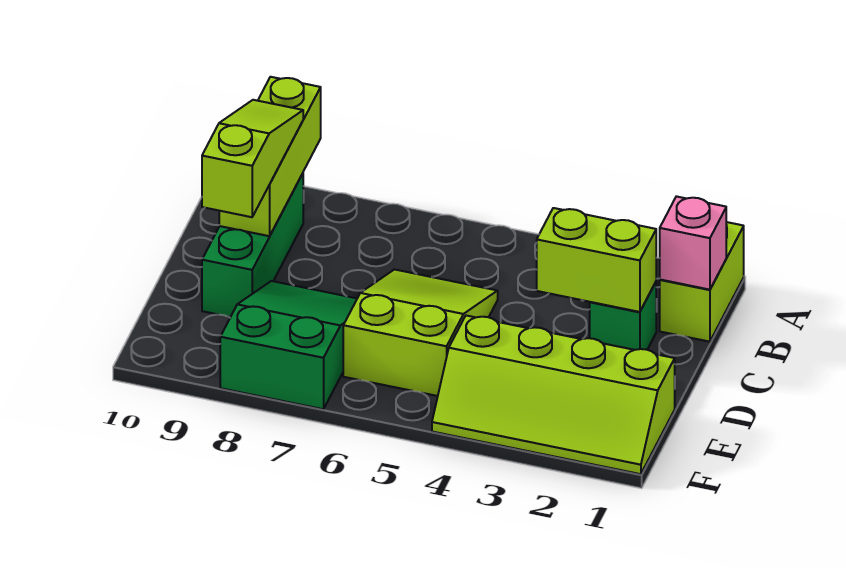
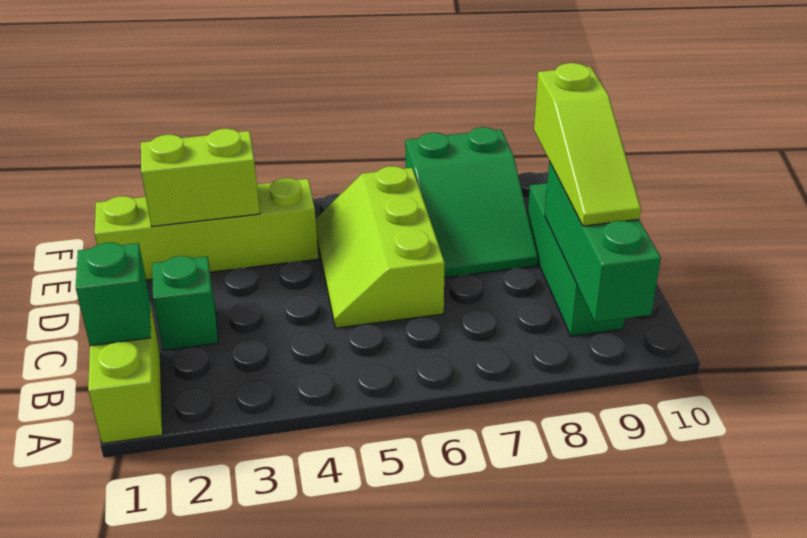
lime 1x3 brick [219,77,321,236] -> green 1x3 brick [545,161,661,322]
pink 1x1 brick [660,196,726,290] -> green 1x1 brick [76,243,151,346]
lime 1x2 brick [537,208,656,312] -> lime 1x2 brick moved to [141,129,260,227]
lime 2x3 slope [343,270,498,396] -> lime 2x3 slope turned to [316,166,445,328]

